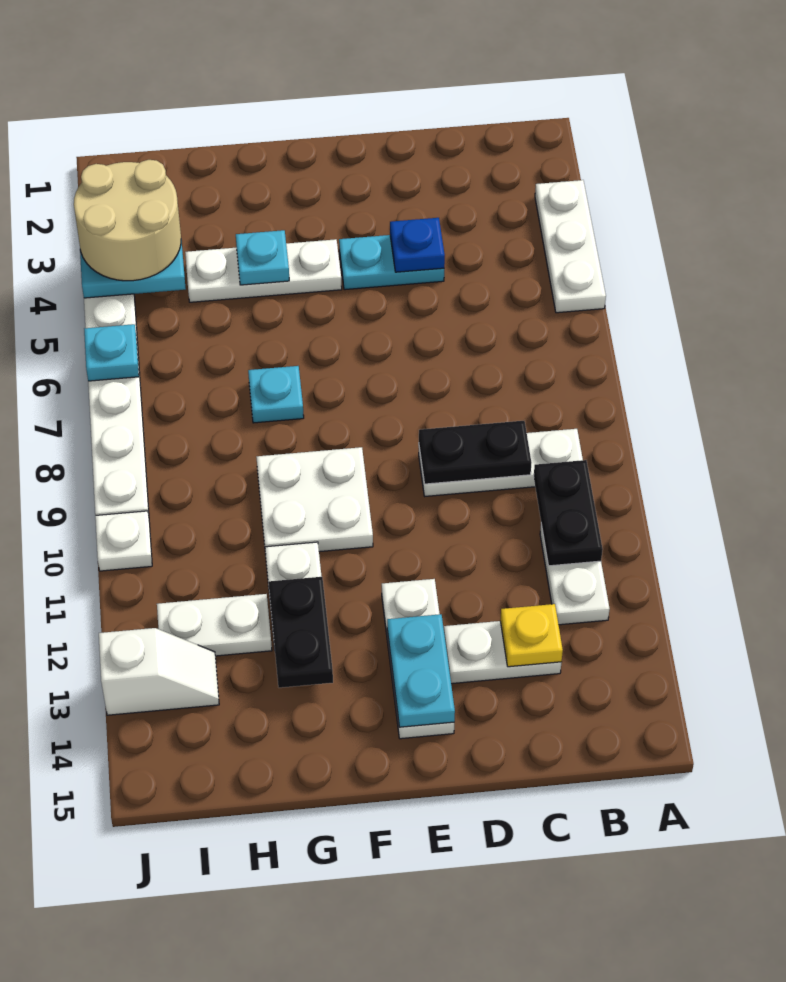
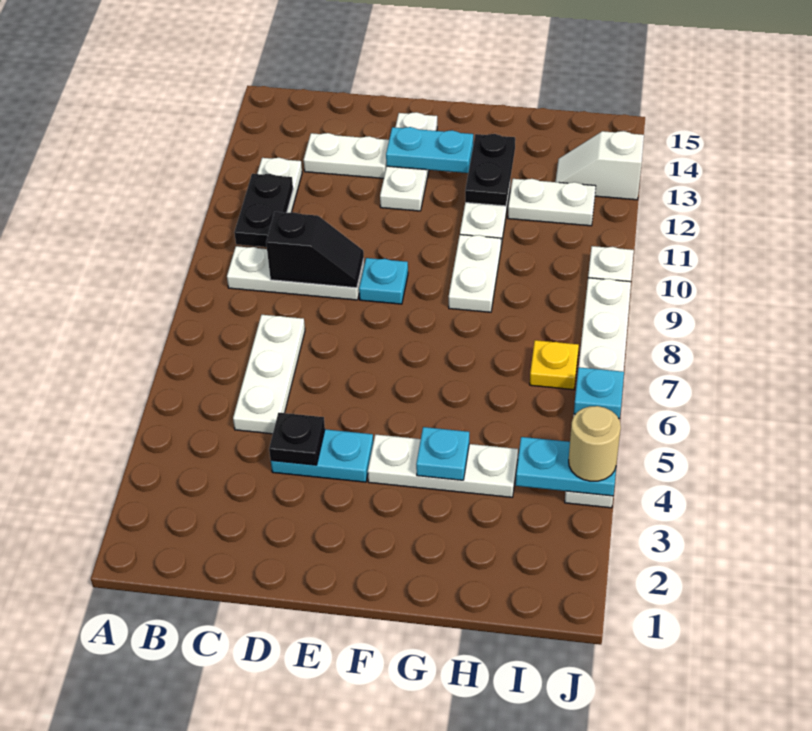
white 1x3 plate [535,180,606,313] -> white 1x3 plate moved to [233,315,305,434]
black 1x2 plate [419,421,531,484] -> black 1x2 slope [266,212,364,288]
yellow 1x1 plate [500,604,563,667] -> yellow 1x1 plate moved to [530,340,579,390]
blue 1x1 plate [390,218,445,272] -> black 1x1 plate [269,413,325,465]
cyan 1x2 plate [387,614,455,727] -> cyan 1x2 plate turned to [386,127,473,173]
white 2x2 plate [256,447,373,552] -> white 1x2 plate [449,235,501,312]
cyan 1x1 plate [248,366,304,423] -> cyan 1x1 plate moved to [359,258,408,304]
tan 2x2 round brick [74,160,181,281] -> tan 1x1 round brick [569,406,621,481]

